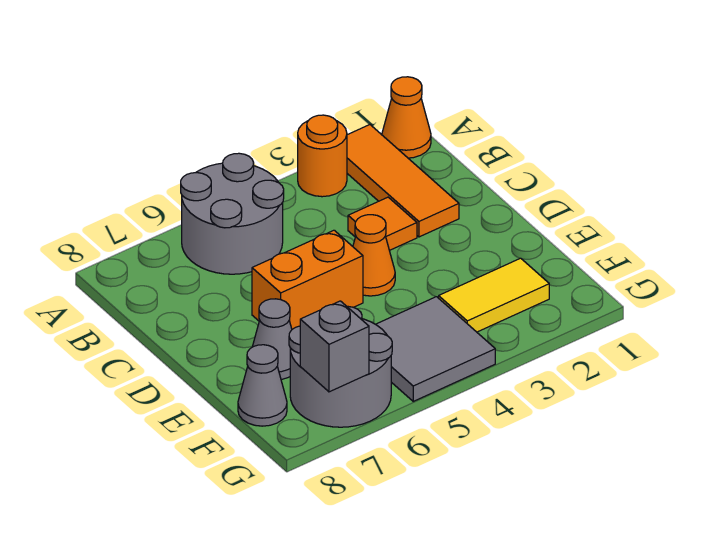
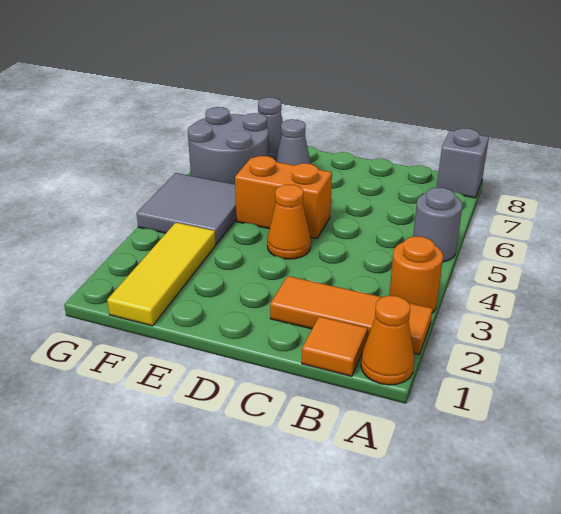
grey 2x2 round brick [181,153,284,274] -> grey 1x1 round brick [413,187,462,262]
orange 1x1 tile [348,197,417,251] -> orange 1x1 tile moved to [302,317,368,376]
orange 1x2 brick [252,230,363,329] -> orange 1x2 brick turned to [235,156,332,238]
yellow 1x2 tile [439,258,549,332] -> yellow 1x3 tile [107,223,216,326]
grey 1x1 brick [300,301,369,392] -> grey 1x1 brick moved to [437,128,489,198]

